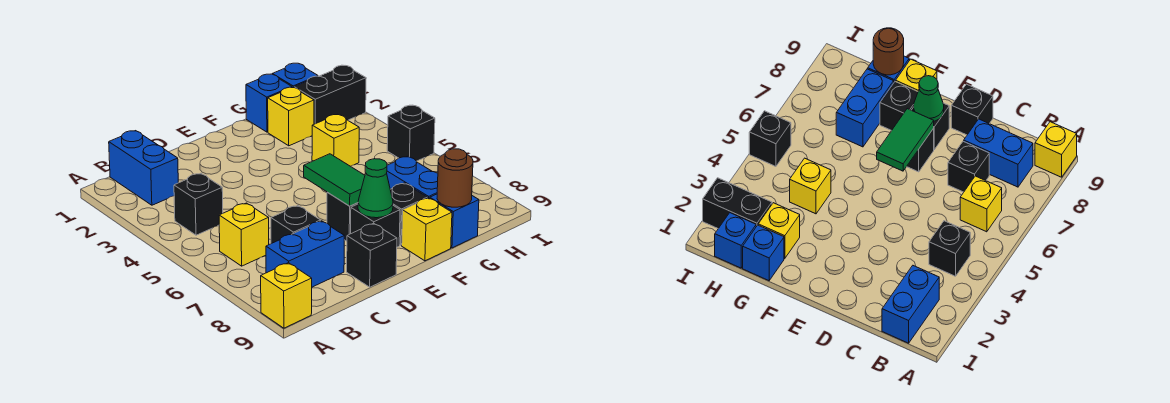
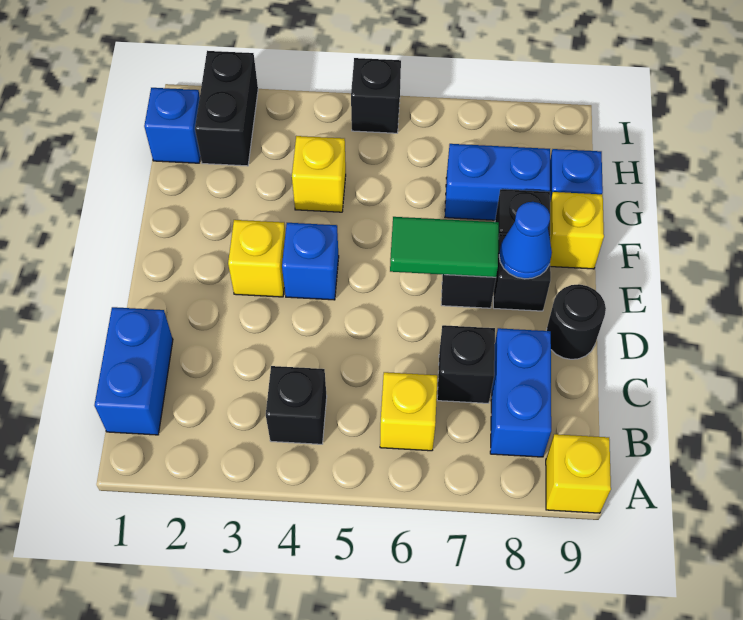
blue 1x2 brick [109,131,178,205] -> blue 1x2 brick turned to [95,307,173,435]
black 1x1 brick [347,223,397,287] -> black 1x1 round brick [546,284,606,359]
green 1x1 cone [358,159,393,218] -> blue 1x1 cone [499,202,552,279]
blue 1x1 brick [246,74,292,132] -> blue 1x1 brick moved to [282,223,339,300]
yellow 1x1 brick [268,87,314,146] -> yellow 1x1 brick moved to [228,220,285,297]
brown 1x1 round brick [437,149,473,207] -> none

